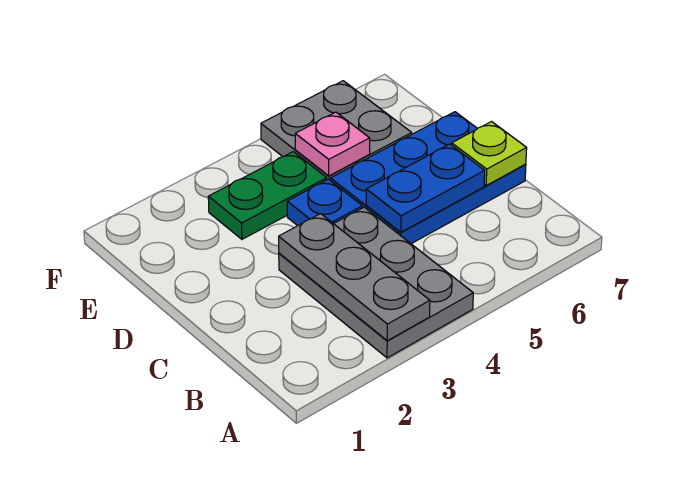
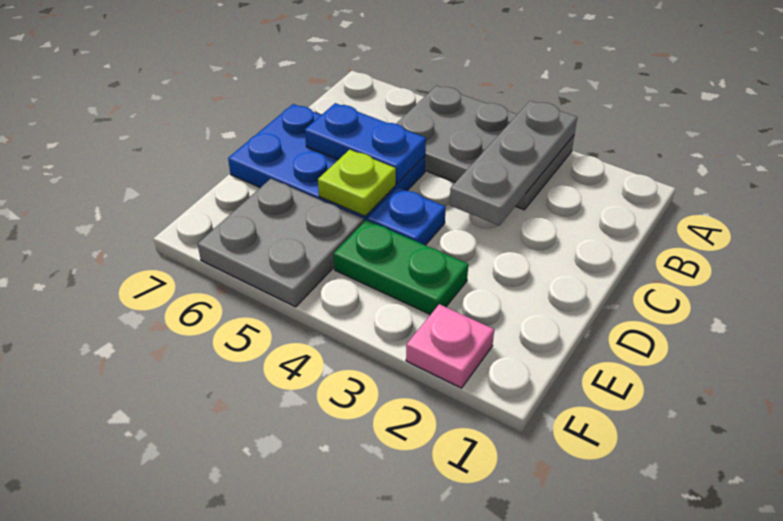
grey 2x3 plate [279,207,473,358] -> grey 2x3 plate turned to [396,86,574,210]
lime 1x1 plate [452,122,527,186] -> lime 1x1 plate moved to [318,150,396,216]
pink 1x1 plate [295,112,370,176] -> pink 1x1 plate moved to [406,304,494,388]

